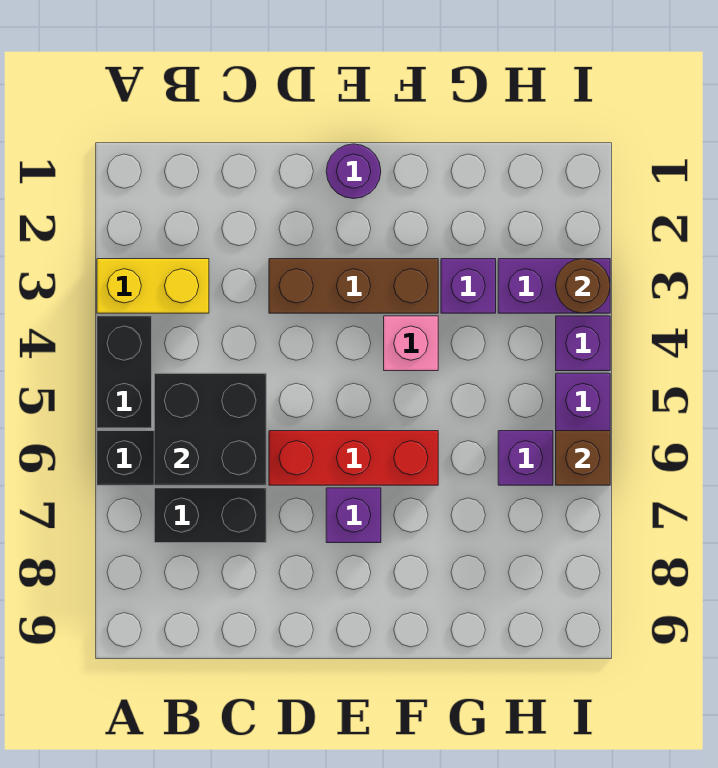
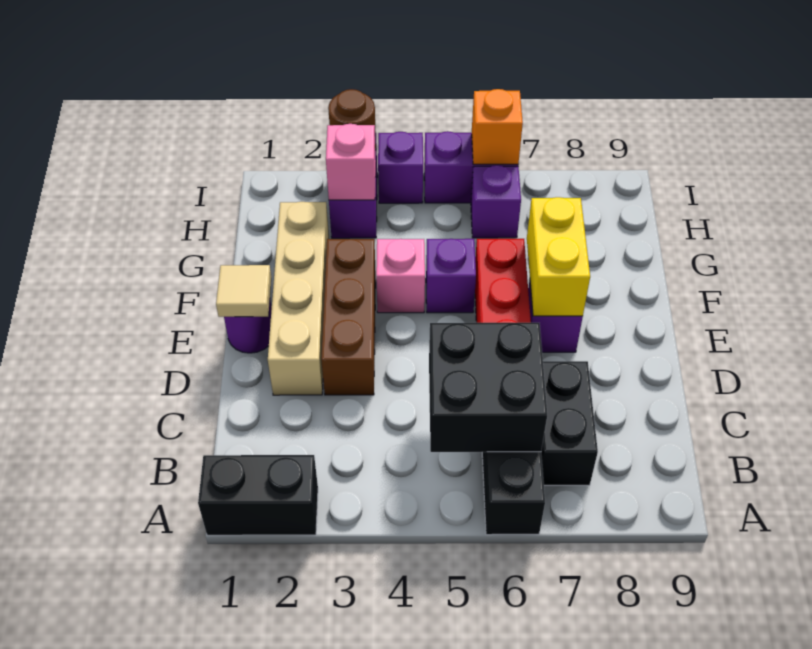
yellow 1x2 brick [97,259,209,313] -> yellow 1x2 brick moved to [527,197,590,316]
black 1x2 brick [97,316,152,428] -> black 1x2 brick moved to [198,455,318,535]
none -> tan 1x4 brick [268,202,329,395]
none -> tan 1x1 tile [216,265,271,317]
purple 1x1 brick [441,259,496,313] -> purple 1x1 brick moved to [426,239,476,313]
none -> pink 1x1 brick [326,124,376,200]
brown 1x1 brick [556,431,610,485] -> orange 1x1 brick [472,89,523,164]

